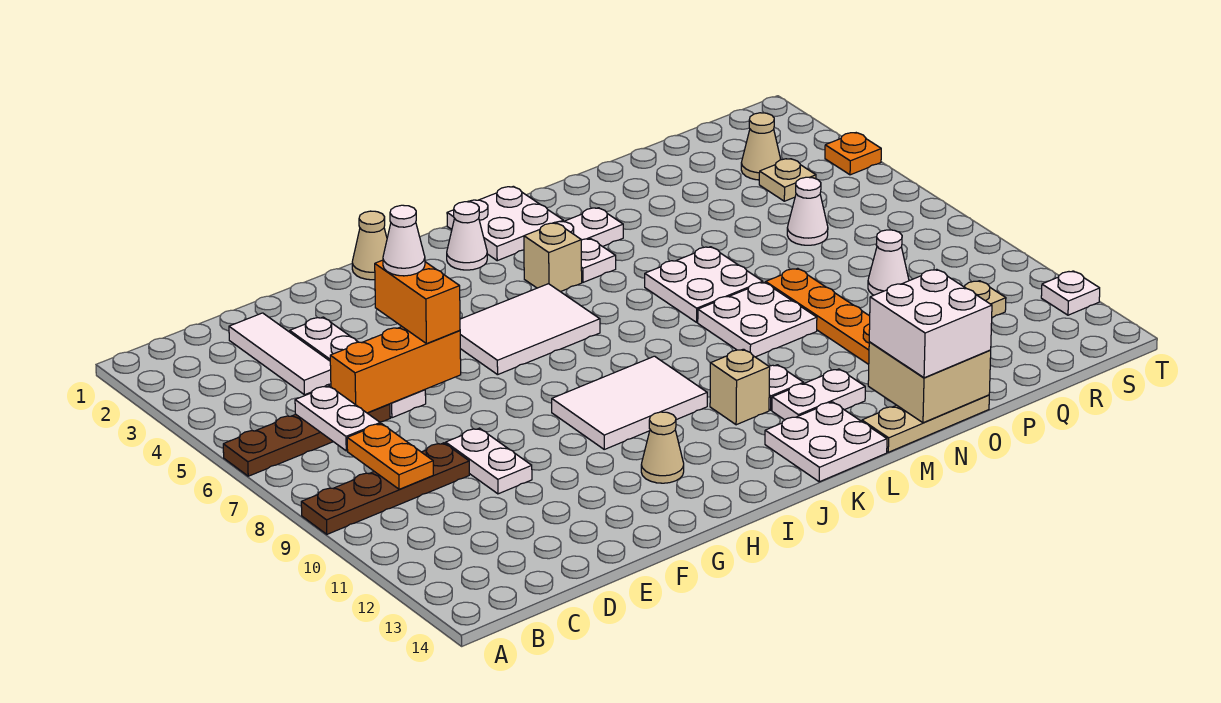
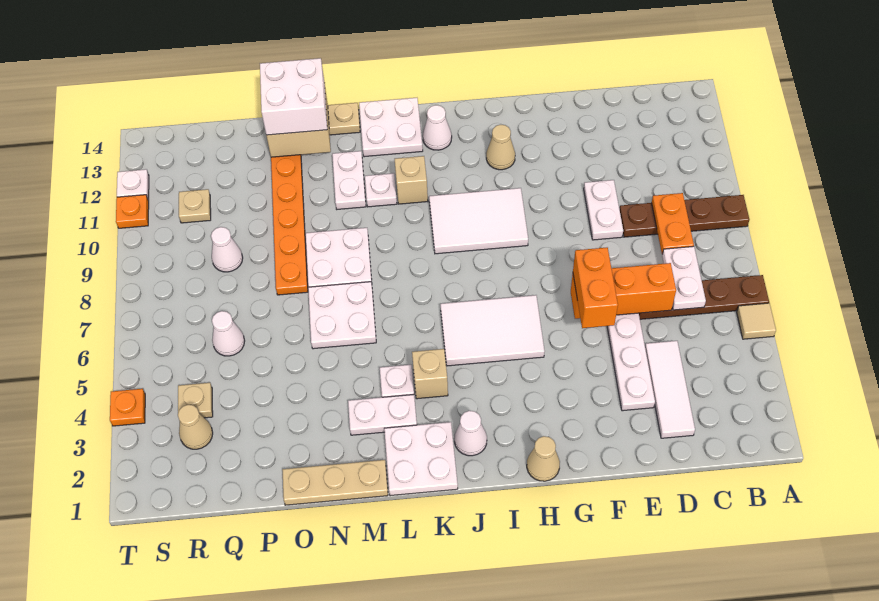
none -> tan 1x1 tile [737,303,776,339]
white 1x1 cone [383,205,425,276] -> white 1x1 cone moved to [423,105,452,150]
white 1x2 plate [772,369,865,420] -> white 1x2 plate turned to [332,151,366,209]
none -> tan 1x3 plate [282,460,388,505]
none -> orange 1x1 plate [116,195,149,228]

